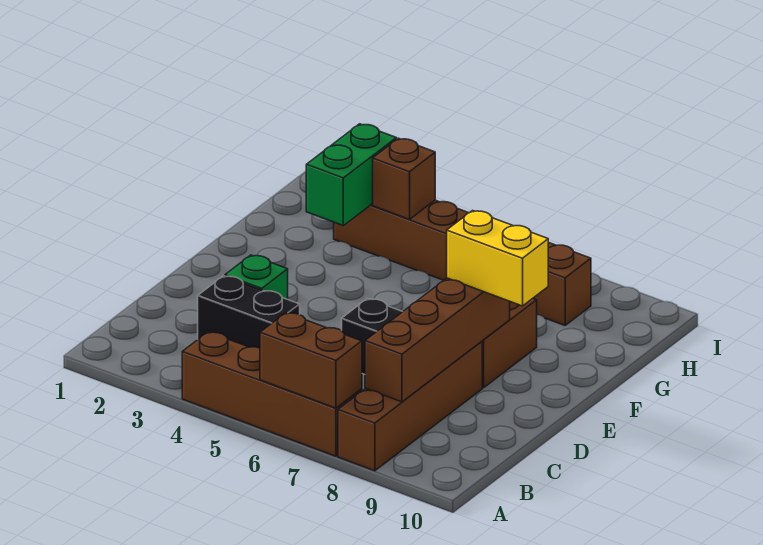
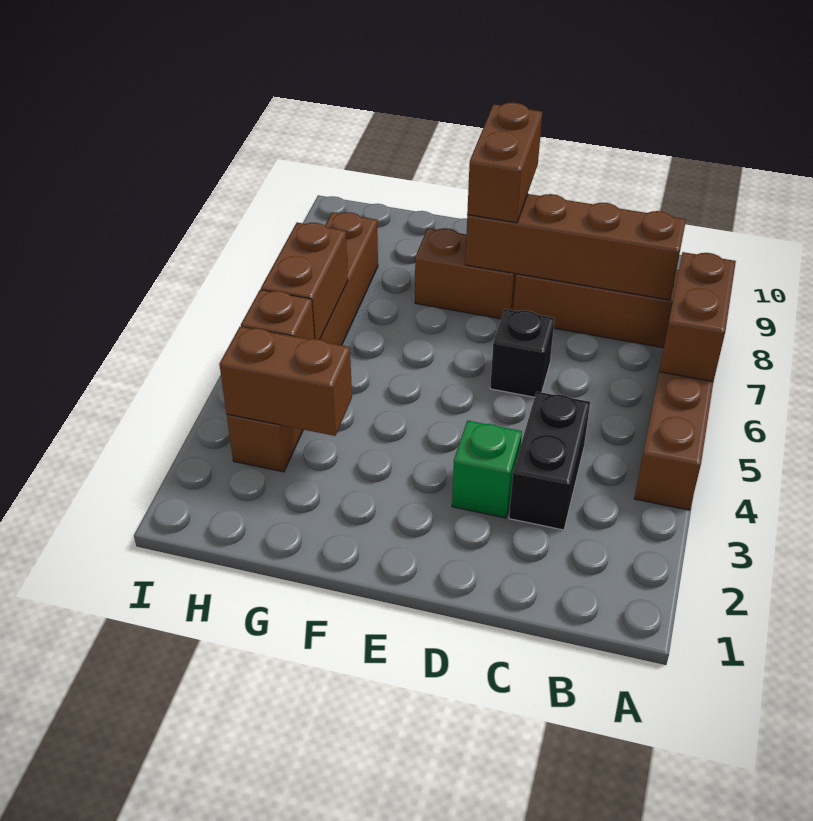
yellow 1x2 brick [447,211,548,306] -> brown 1x2 brick [467,103,542,223]
green 1x2 brick [306,124,397,226] -> brown 1x2 brick [219,327,352,436]
none -> brown 1x2 brick [261,223,348,340]

